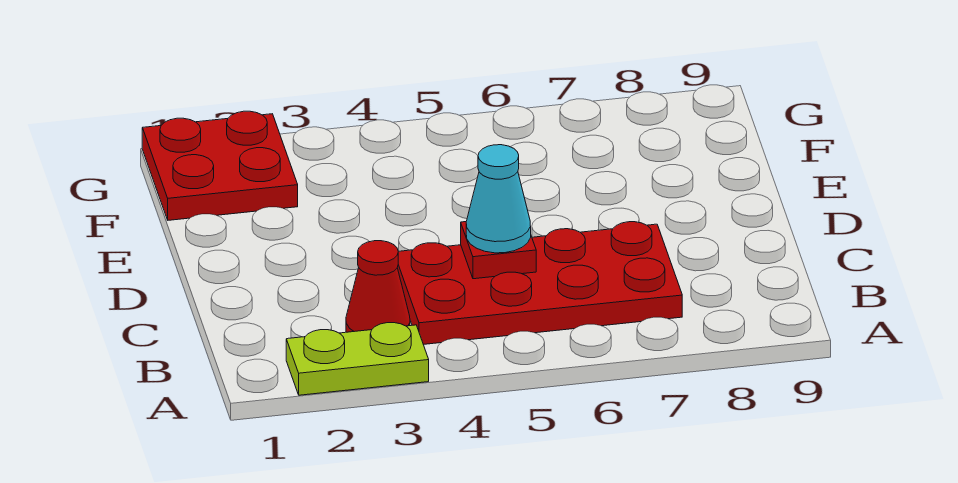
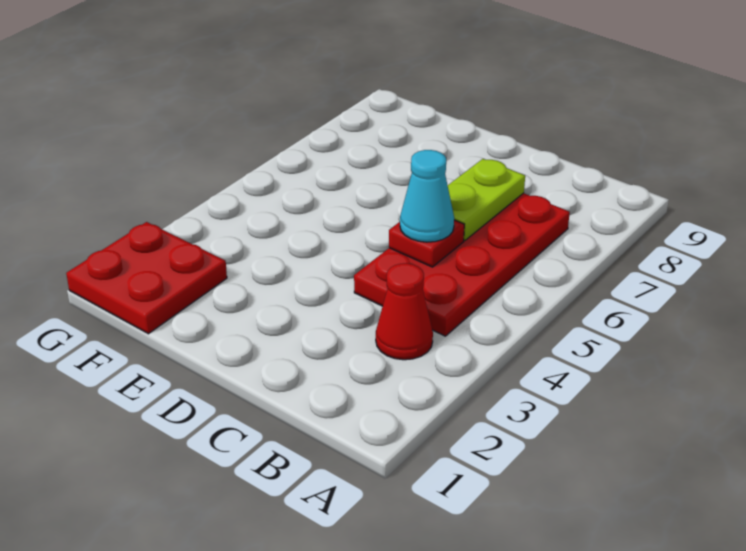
lime 1x2 plate [286,323,429,395] -> lime 1x2 plate moved to [448,159,525,241]

